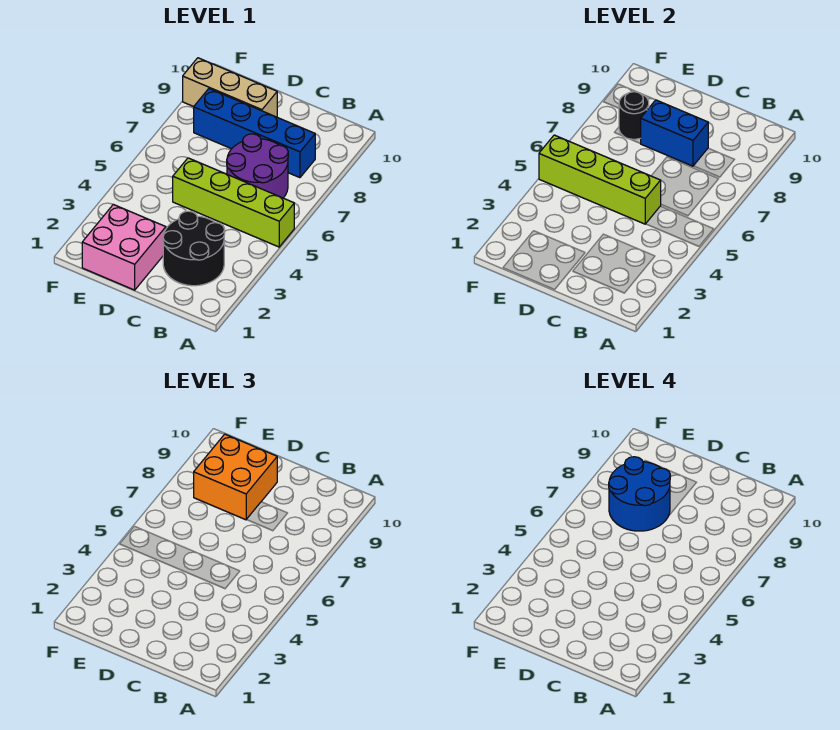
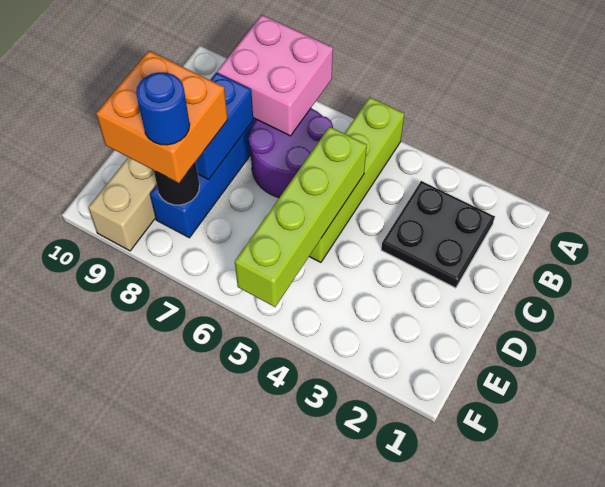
black 2x2 round brick [163,211,225,286] -> black 2x2 plate [381,181,495,288]
pink 2x2 brick [82,204,166,290] -> pink 2x2 brick moved to [217,15,333,136]
blue 2x2 round brick [609,457,670,531] -> blue 1x1 round brick [136,72,190,145]

